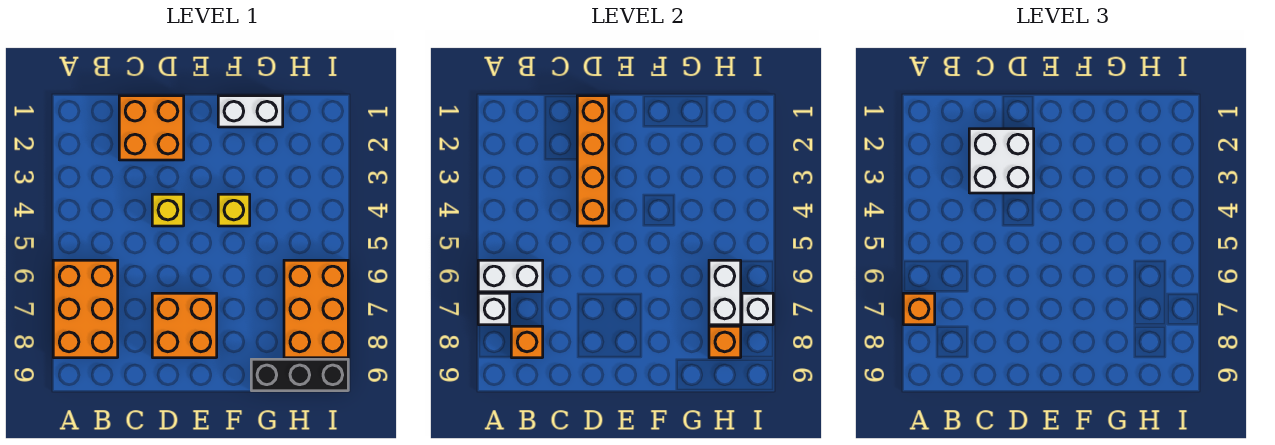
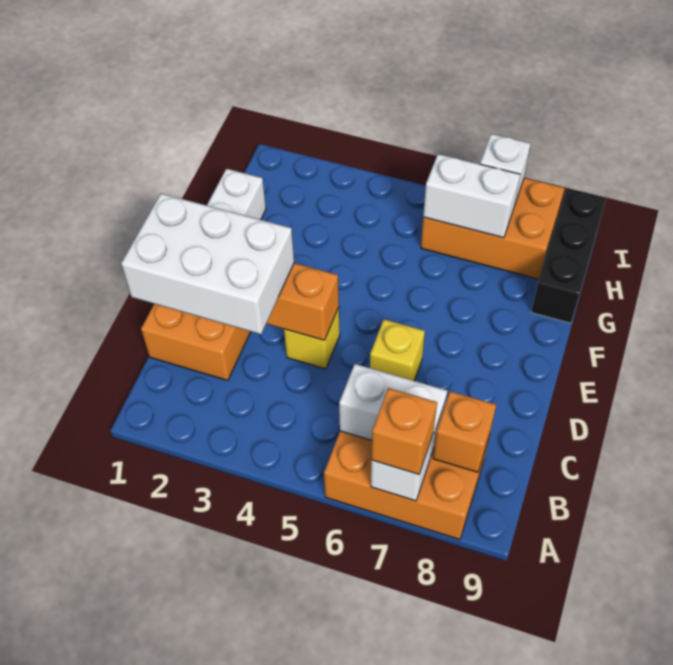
white 1x2 brick [478,260,543,292] -> white 1x2 brick turned to [339,364,447,458]
white 2x2 brick [969,129,1034,193] -> white 2x3 brick [121,194,294,334]
orange 2x2 brick [152,293,217,358] -> none
yellow 1x1 brick [218,194,250,226] -> yellow 1x1 brick moved to [370,319,425,381]
orange 1x1 brick [709,326,741,358] -> none

